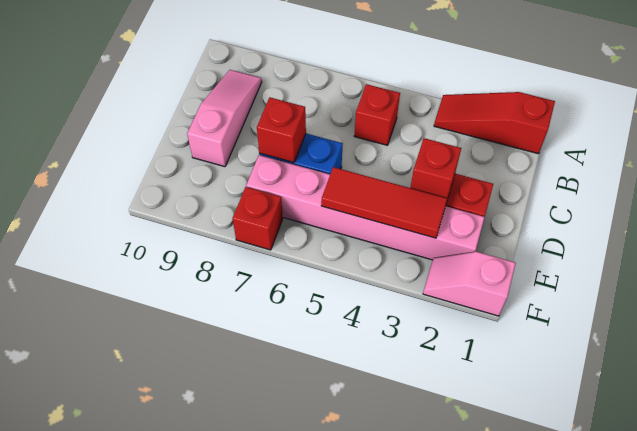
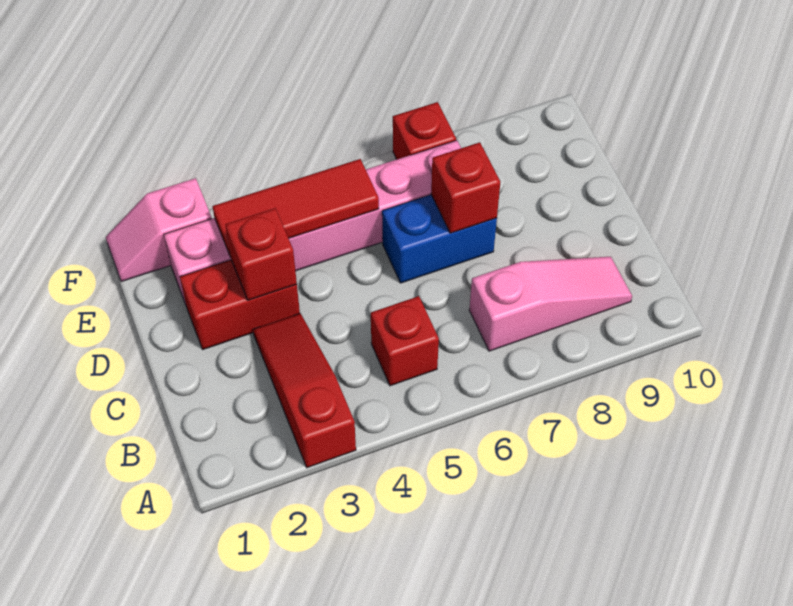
red 1x3 slope [434,92,555,154] -> red 1x3 slope turned to [253,313,356,468]
pink 1x3 slope [187,70,262,167] -> pink 1x3 slope turned to [469,257,632,351]
pink 1x2 slope [423,252,516,316] -> pink 1x2 slope turned to [106,178,212,282]

